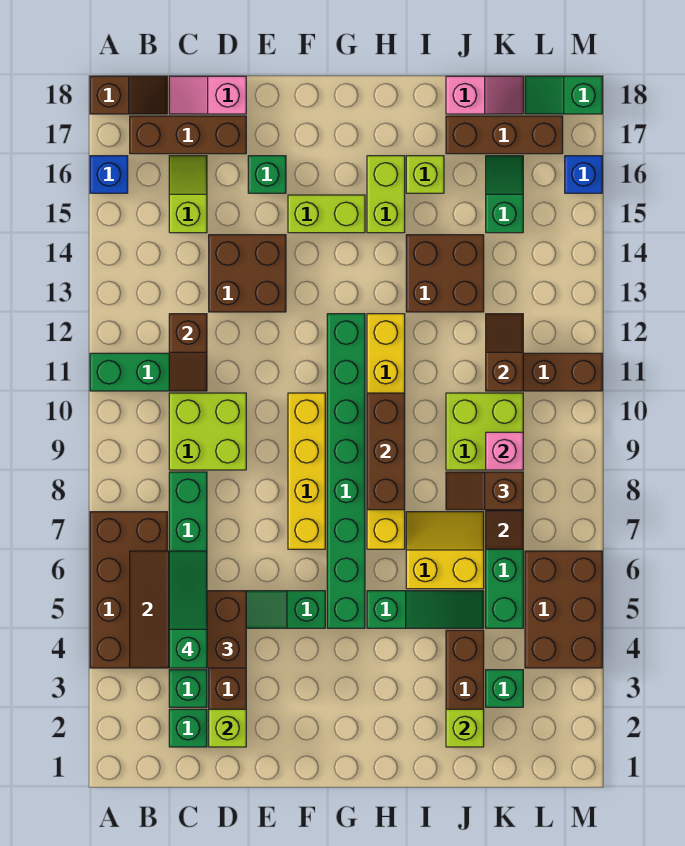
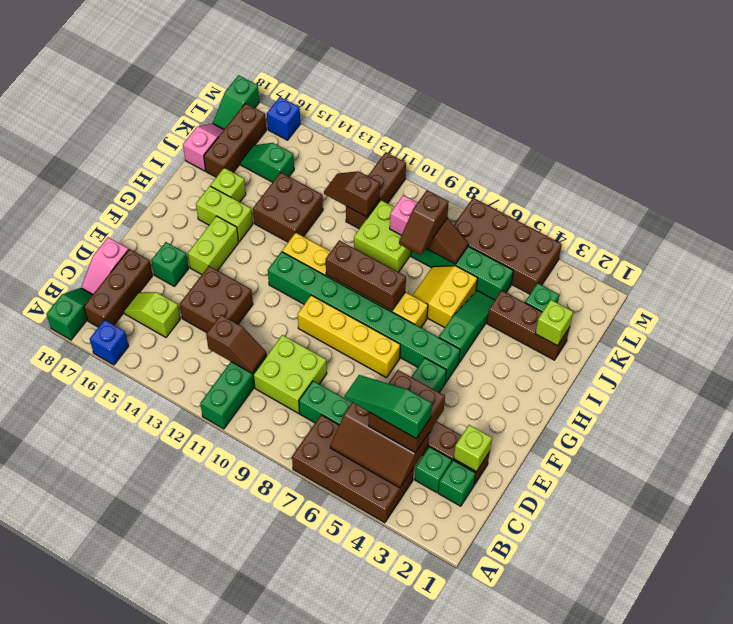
brown 1x2 slope [90,76,167,114] -> green 1x2 slope [46,288,92,340]
brown 2x3 brick [525,551,602,668] -> brown 2x4 brick [454,198,562,294]

